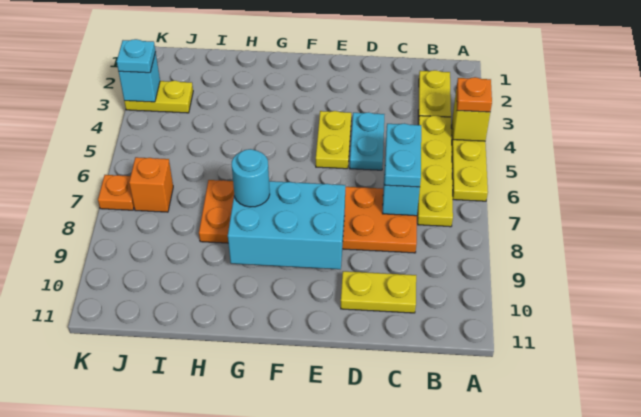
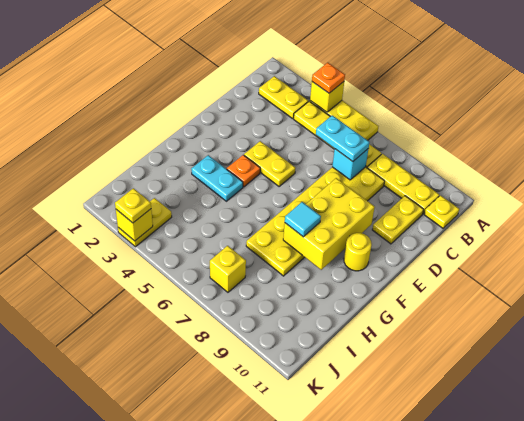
none -> yellow 1x3 plate [367,154,439,214]
none -> yellow 1x1 plate [424,195,459,228]
orange 2x6 plate [199,180,417,253] -> yellow 2x6 plate [246,167,385,276]
cyan 1x2 plate [350,112,385,170] -> cyan 1x2 plate moved to [192,155,243,201]
cyan 2x3 brick [228,181,345,269] -> yellow 2x3 brick [283,178,375,270]
none -> yellow 1x1 round brick [344,233,372,271]
cyan 1x1 round brick [232,149,270,207] -> cyan 1x1 tile [285,202,321,237]
orange 1x1 brick [129,157,173,212] -> yellow 1x1 brick [210,246,246,292]
cyan 1x1 brick [119,52,160,102] -> yellow 1x1 brick [116,209,153,241]
cyan 1x1 plate [117,39,156,73] -> yellow 1x1 plate [115,188,151,223]
orange 1x1 plate [98,175,134,210] -> orange 1x1 plate moved to [227,155,260,187]

